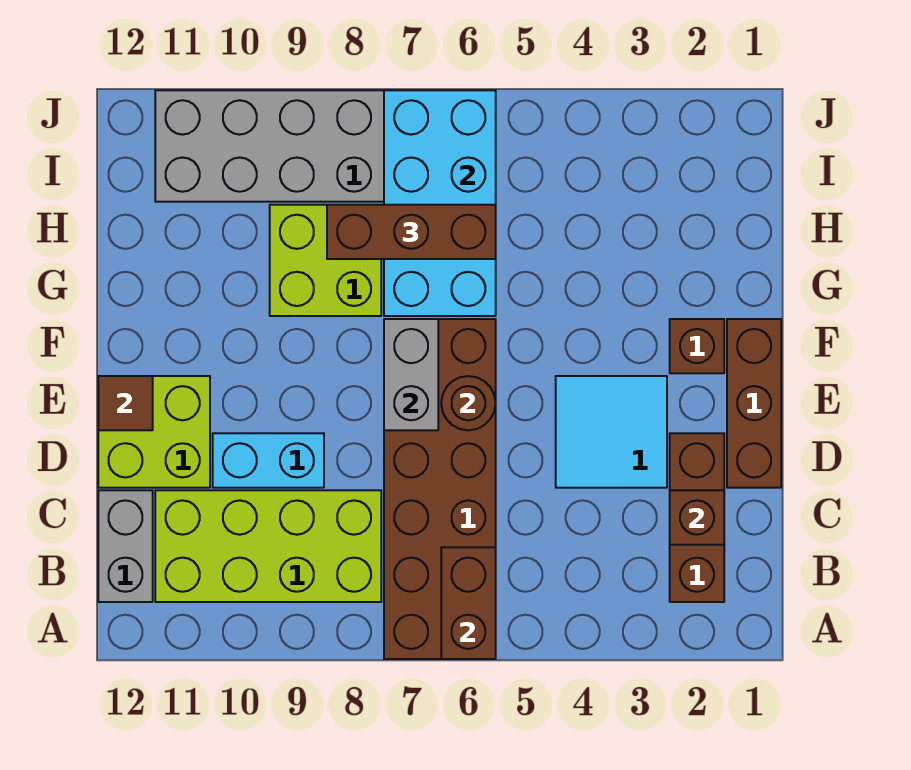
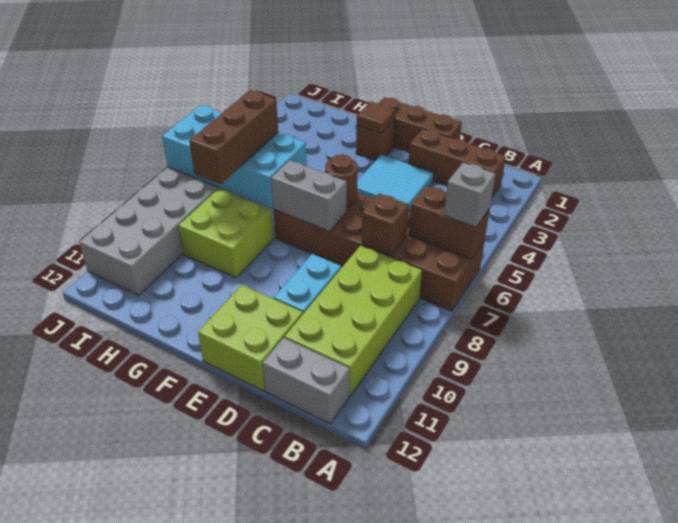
none -> grey 1x1 brick [444,163,495,227]
brown 1x1 brick [670,490,724,545] -> brown 1x1 brick moved to [361,193,409,256]
brown 1x1 tile [98,376,153,430] -> brown 1x1 tile moved to [357,102,396,133]

